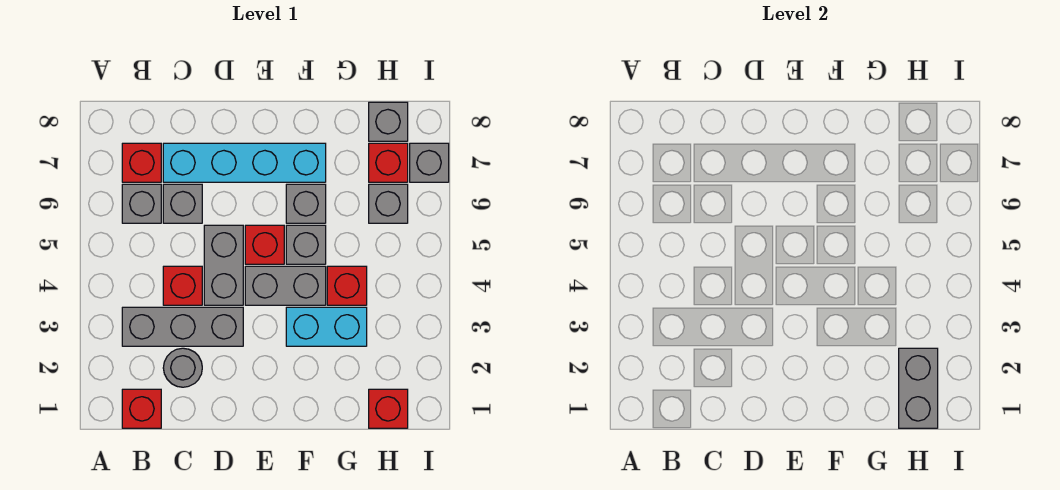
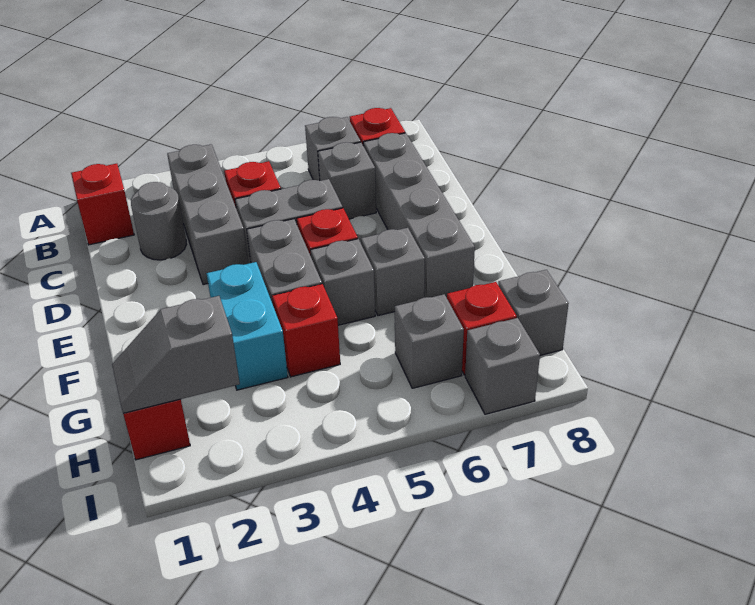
cyan 1x4 brick [163,143,326,182] -> grey 1x4 brick [363,133,475,298]
grey 1x2 brick [899,348,938,428] -> grey 1x2 slope [112,296,240,413]

